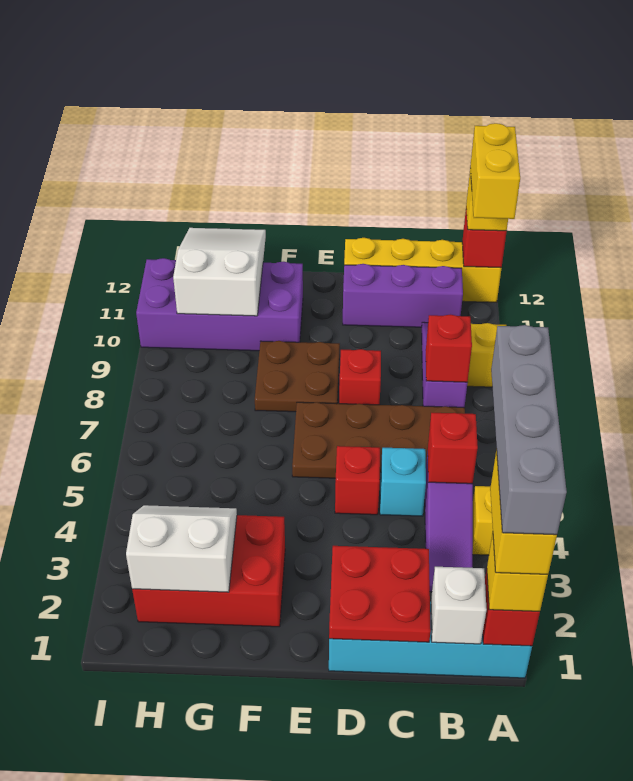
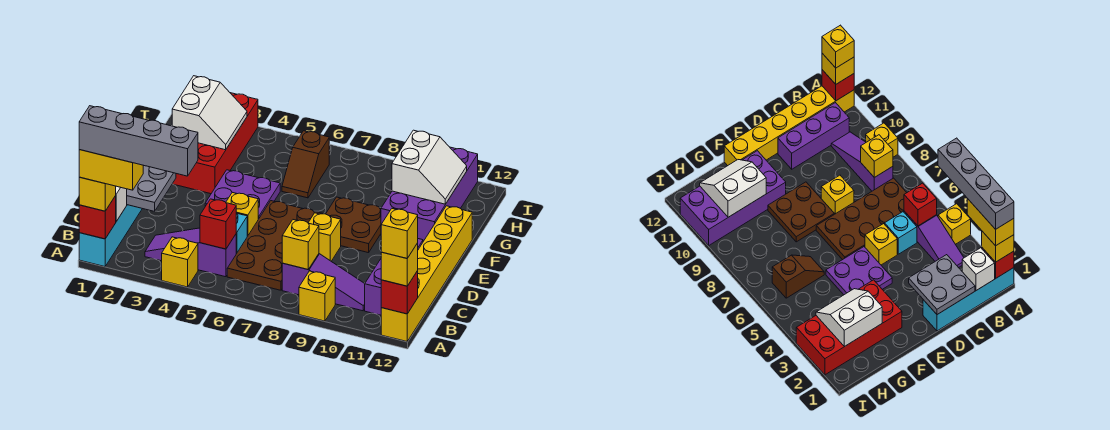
yellow 1x2 brick [470,123,520,219] -> yellow 1x1 brick [381,209,418,258]
yellow 1x4 brick [344,238,502,302] -> yellow 1x6 brick [381,206,472,341]
red 1x1 brick [426,315,472,382] -> yellow 1x1 brick [282,220,319,269]
red 2x2 plate [329,546,431,642] -> grey 2x2 plate [127,165,176,211]
red 1x1 brick [335,446,380,515] -> yellow 1x1 brick [226,192,258,237]
red 1x1 brick [339,349,381,405] -> yellow 1x1 brick [308,213,341,261]
none -> purple 2x2 plate [205,170,280,219]
red 2x3 brick [132,515,285,627] -> red 2x4 brick [173,93,258,194]
none -> brown 1x2 slope [282,131,329,198]
white 2x3 slope [173,228,266,316] -> white 2x2 slope [392,130,467,204]

